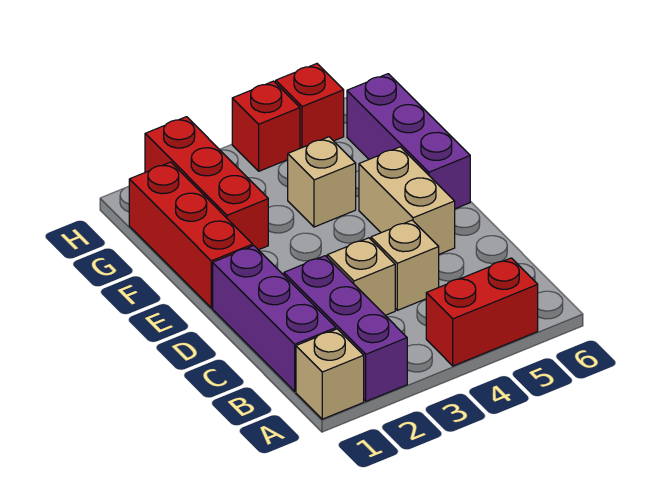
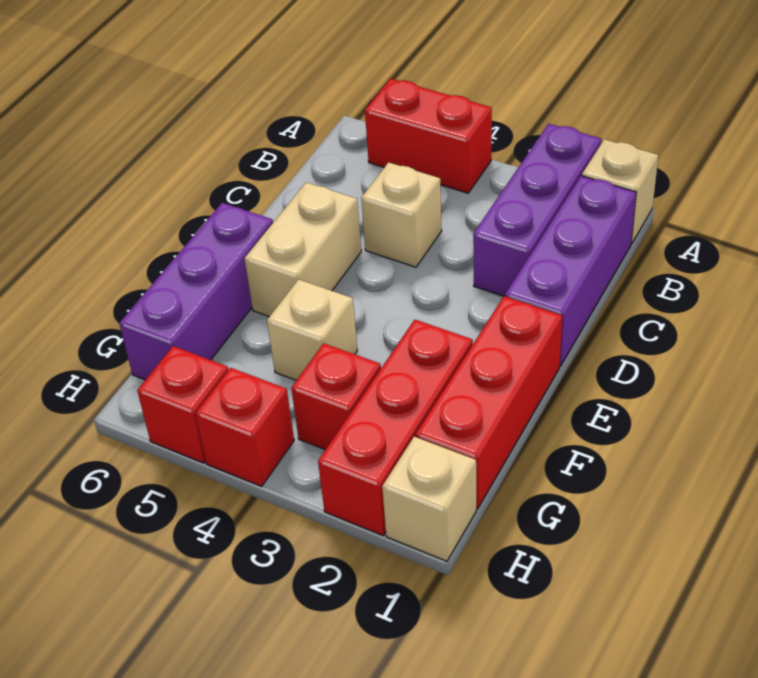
tan 1x1 brick [327,238,395,315] -> tan 1x1 brick moved to [382,437,476,561]
none -> red 1x1 brick [291,343,381,450]

